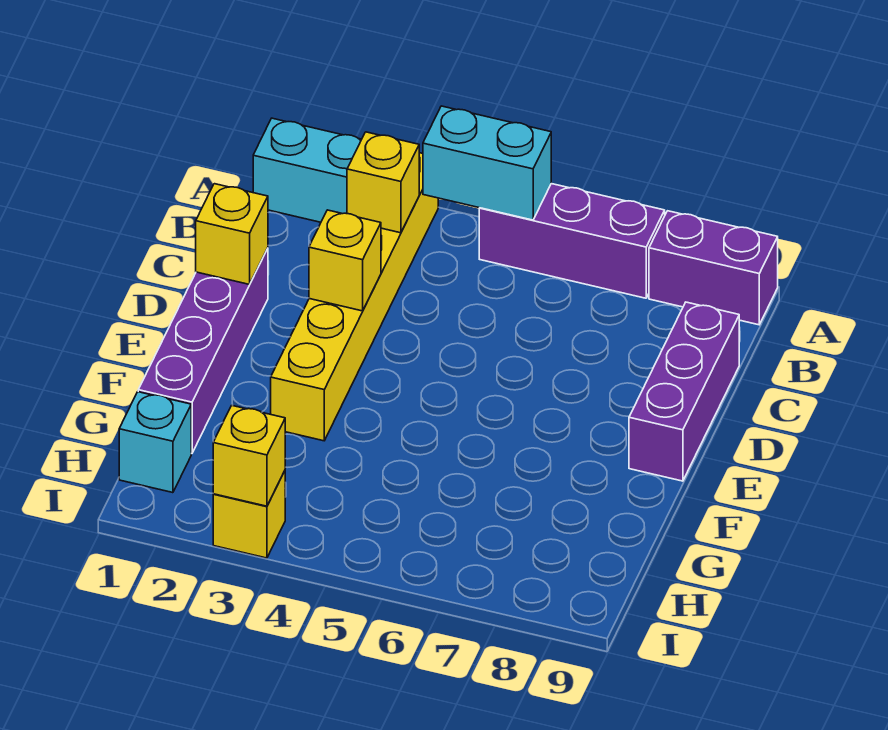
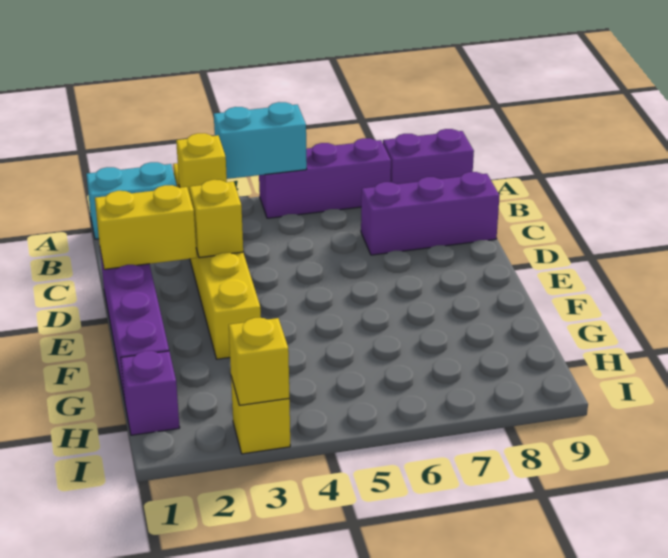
purple 1x3 brick [629,302,739,481] -> purple 1x3 brick turned to [361,172,500,255]
yellow 1x1 brick [196,184,268,284] -> yellow 1x2 brick [95,185,197,269]
cyan 1x1 brick [119,392,191,493] -> purple 1x1 brick [121,351,180,435]

